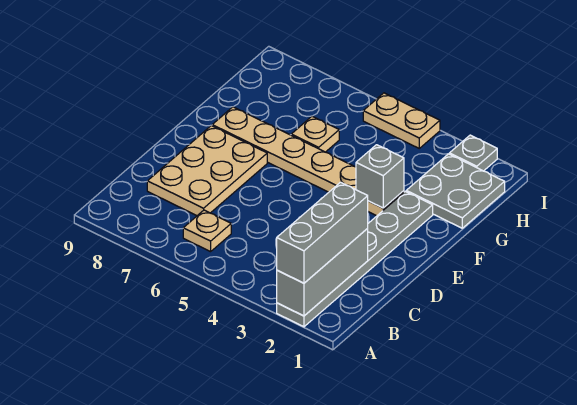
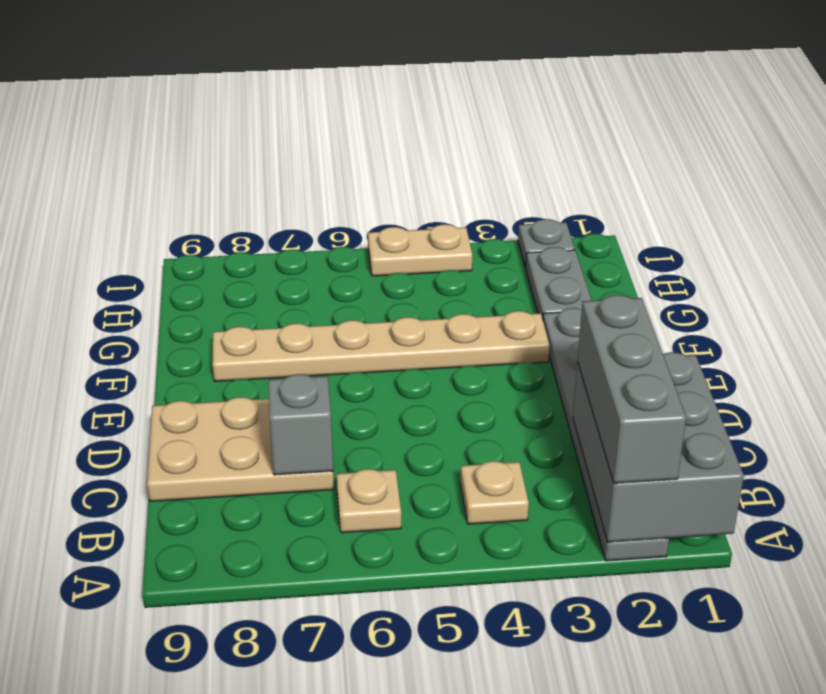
grey 1x3 brick [277,229,368,316] -> grey 2x3 brick [573,352,744,542]
tan 2x3 plate [147,126,267,216] -> tan 2x3 plate turned to [147,397,334,501]
grey 1x1 brick [356,145,404,208] -> grey 1x1 brick moved to [268,374,333,475]
grey 2x2 plate [406,154,505,228] -> grey 1x2 plate [525,247,592,319]
tan 1x1 plate [291,117,339,152] -> tan 1x1 plate moved to [460,461,529,524]

